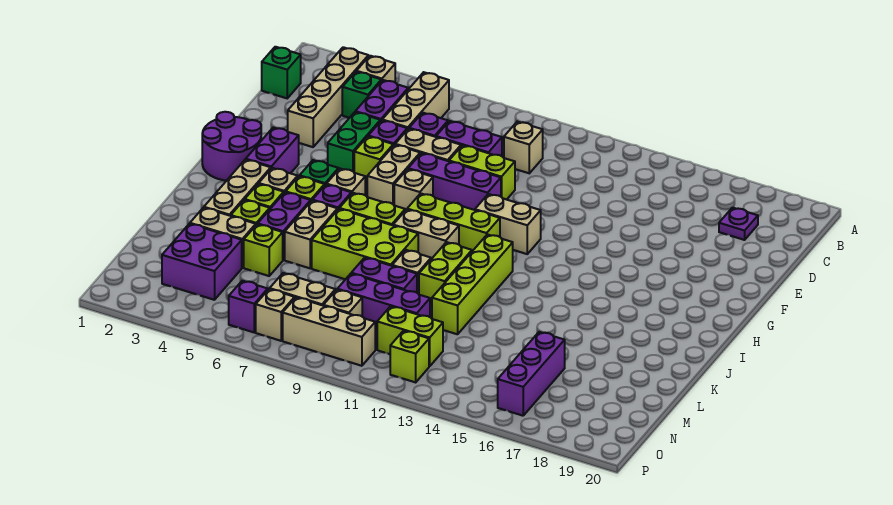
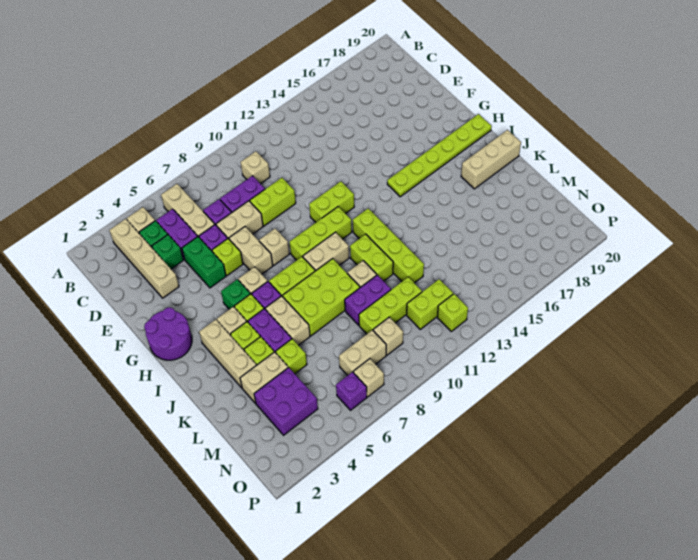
green 1x1 brick [262,47,301,98] -> green 1x1 brick moved to [152,235,183,269]
purple 1x1 plate [719,208,758,240] -> none
purple 1x3 brick [408,153,501,210] -> none
purple 1x2 brick [246,127,299,173] -> none
tan 1x2 brick [475,194,541,254] -> lime 1x2 brick [309,181,354,222]
none -> lime 1x6 plate [387,114,492,197]
purple 1x3 brick [337,274,430,330] -> lime 1x3 brick [359,277,422,334]
purple 1x3 brick [498,332,565,416] -> none
tan 1x3 brick [283,297,375,366] -> tan 1x3 brick moved to [461,130,521,189]

